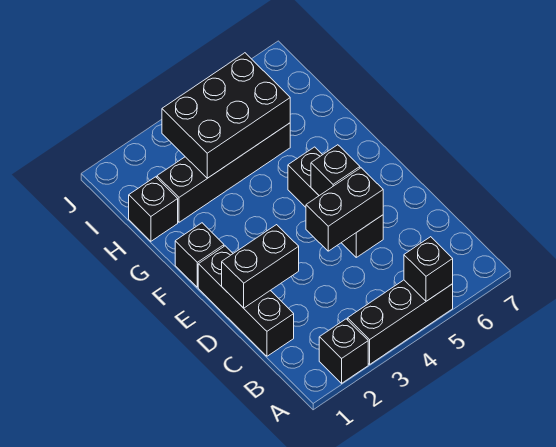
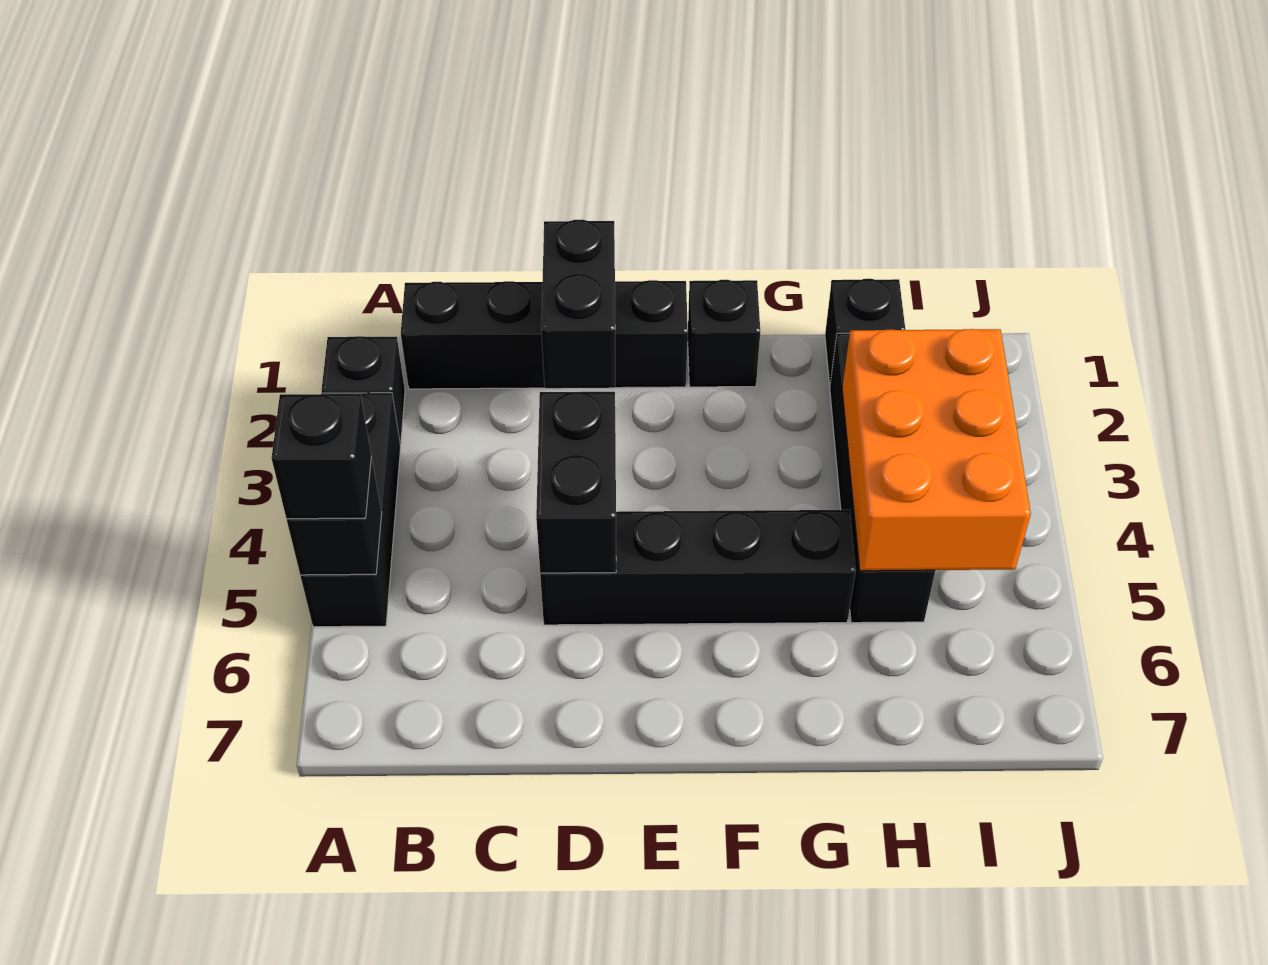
black 1x3 brick [198,246,294,356] -> black 1x4 brick [401,280,688,389]
black 1x3 brick [288,147,383,257] -> black 1x4 brick [540,510,856,625]
black 1x1 brick [311,145,360,196] -> black 1x1 brick moved to [272,394,371,519]
black 2x3 brick [162,53,290,178] -> orange 2x3 brick [842,329,1031,571]

